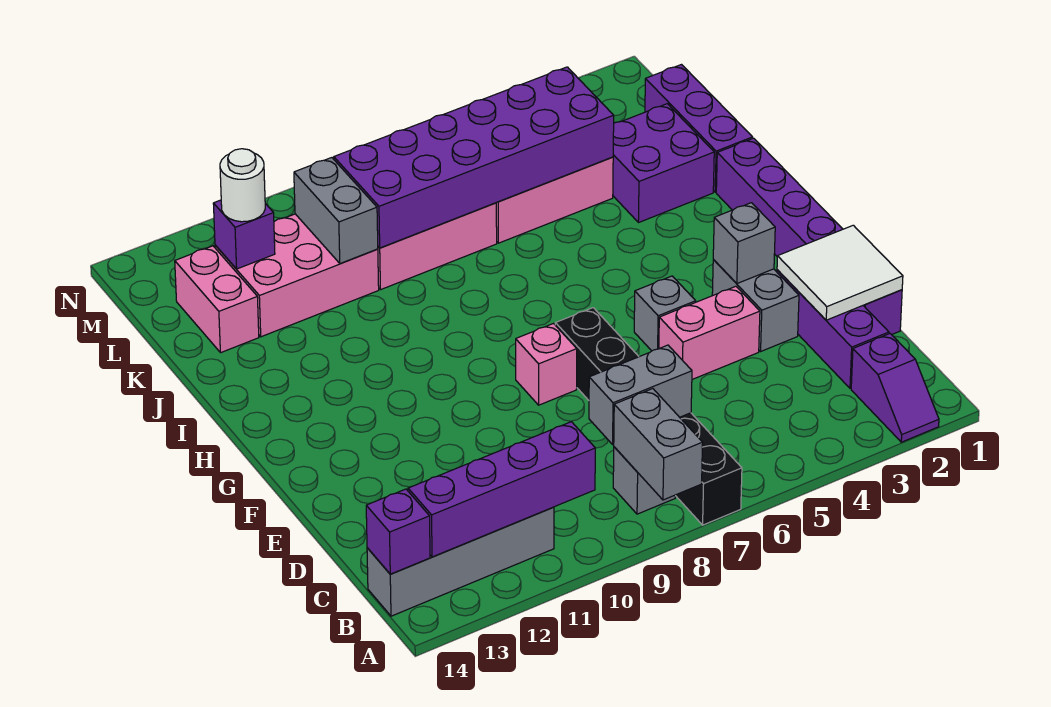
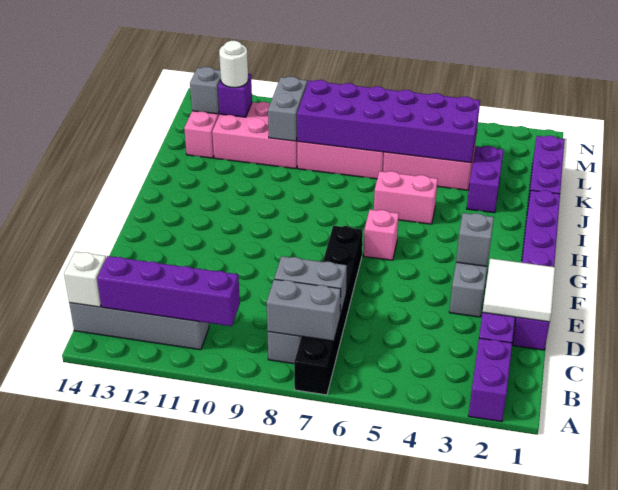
purple 1x2 slope [851,334,939,442] -> purple 1x2 brick [468,338,512,422]
grey 1x2 brick [614,389,703,500] -> grey 1x2 brick turned to [266,279,341,341]
purple 1x1 brick [366,489,430,574] -> white 1x1 brick [64,252,106,307]
pink 1x2 brick [659,286,760,379] -> pink 1x2 brick moved to [374,171,438,224]
grey 1x1 brick [634,276,696,351] -> grey 1x1 brick moved to [190,67,221,114]
pink 1x1 brick [516,324,577,405] -> pink 1x1 brick moved to [364,210,399,260]
purple 2x2 brick [613,104,714,223] -> purple 1x2 brick [467,146,504,213]

